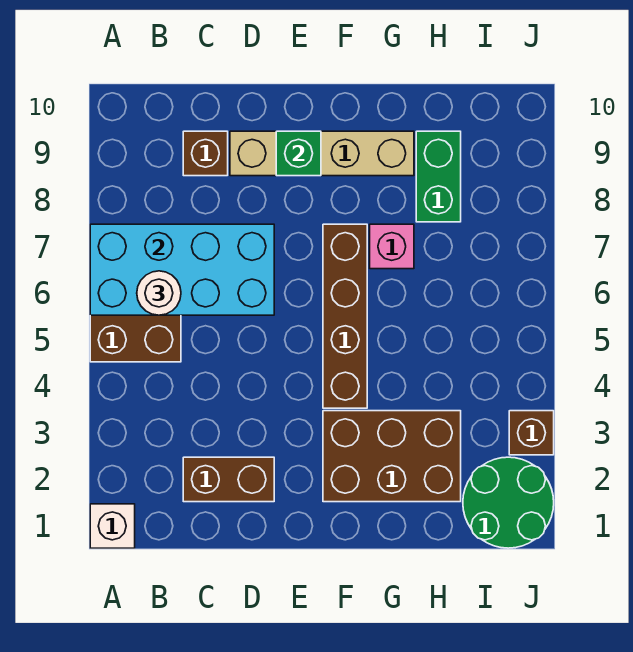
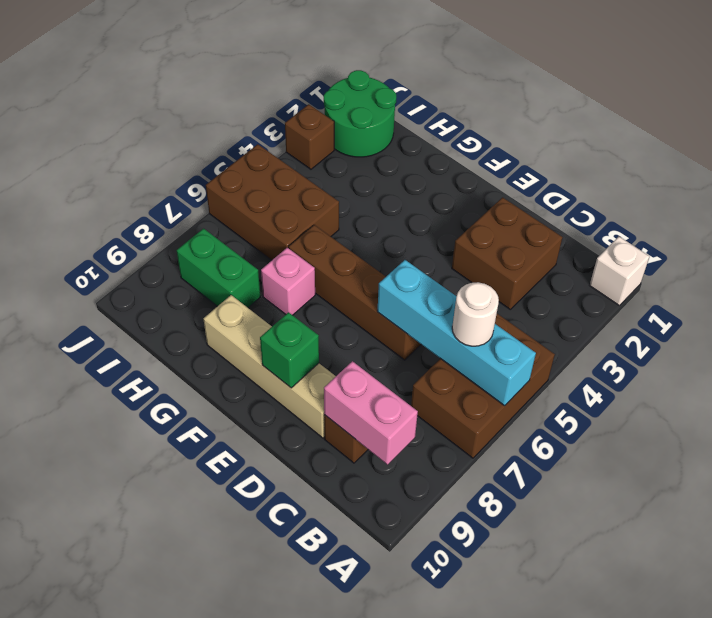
cyan 2x4 brick [90,224,274,315] -> cyan 1x4 brick [377,260,536,406]
none -> pink 1x2 brick [324,361,418,464]
brown 1x2 brick [183,457,274,502] -> brown 2x2 brick [452,197,562,309]
brown 2x3 brick [323,411,461,502] -> brown 2x3 brick moved to [206,144,339,260]
brown 1x4 brick [323,224,367,408] -> brown 1x4 brick turned to [289,225,421,360]
green 1x2 brick [416,131,461,222] -> green 1x2 brick turned to [176,229,260,308]

